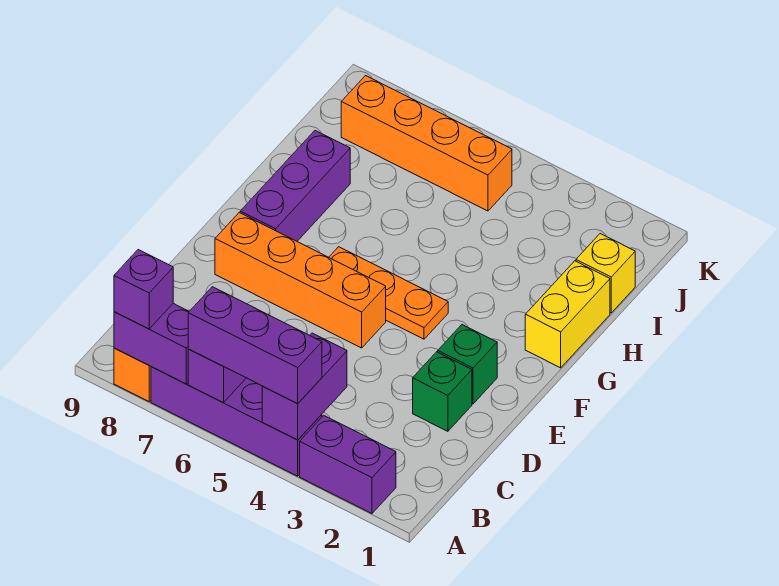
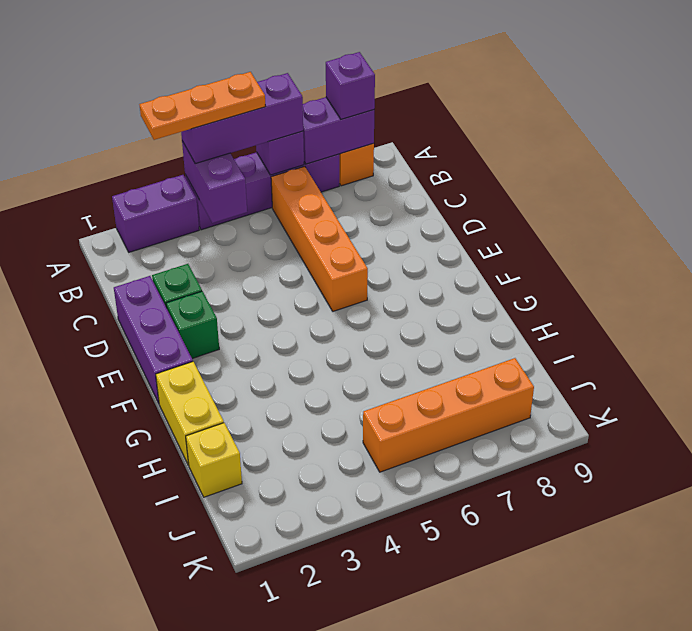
orange 1x4 brick [215,213,386,348] -> orange 1x4 brick turned to [271,166,368,311]
orange 1x3 plate [329,247,448,339] -> orange 1x3 plate moved to [139,72,265,140]
purple 1x3 brick [240,131,350,241] -> purple 1x3 brick moved to [114,276,193,403]

